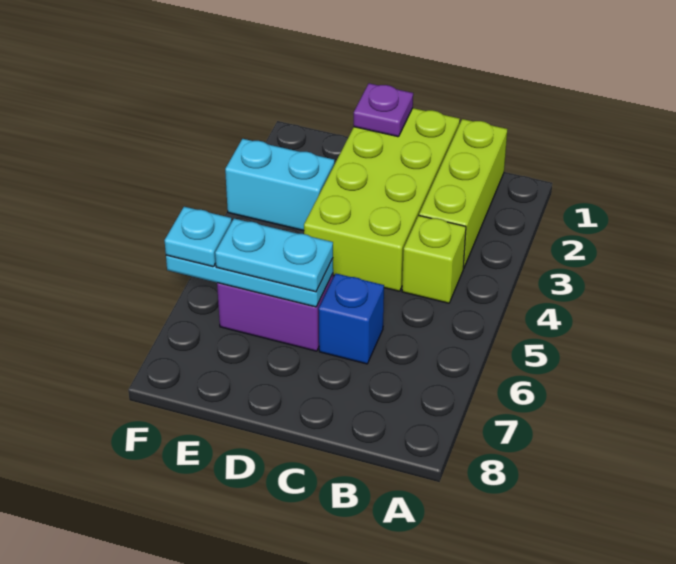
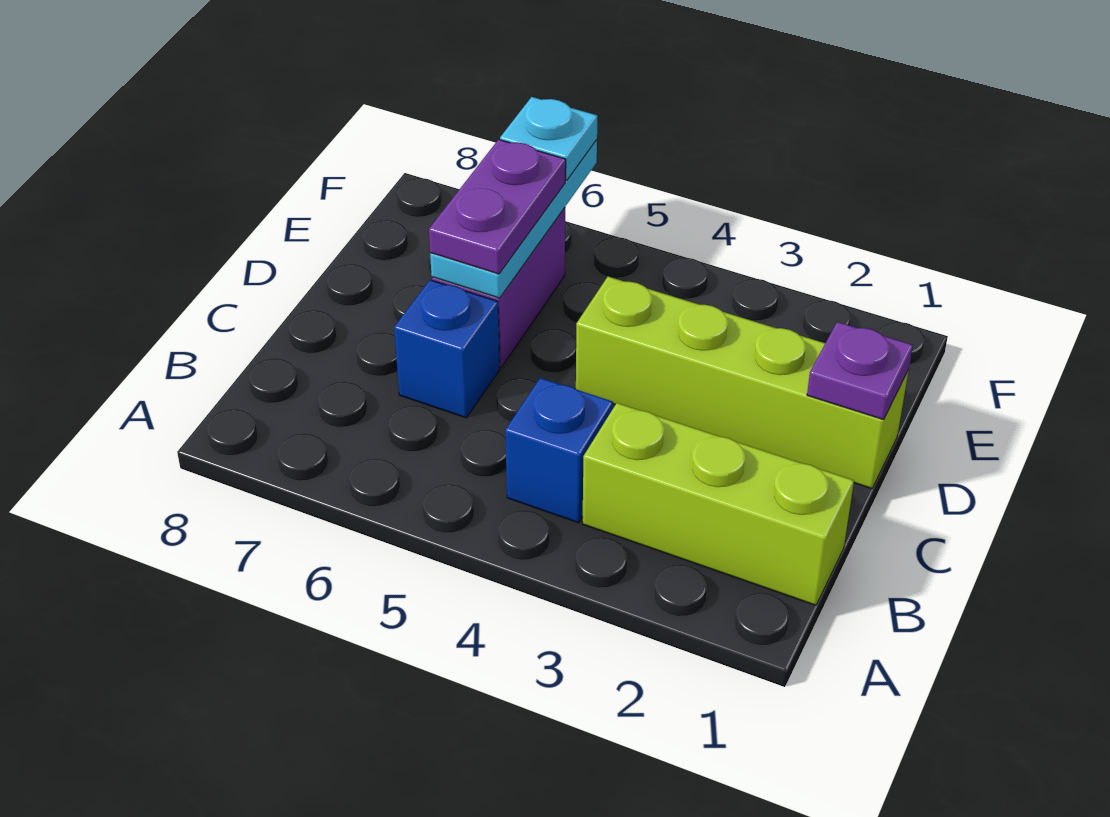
lime 1x1 brick [402,216,466,303] -> blue 1x1 brick [505,378,613,523]
lime 2x4 brick [304,108,460,291] -> lime 1x4 brick [576,277,909,489]
cyan 1x2 plate [215,218,333,292] -> purple 1x2 plate [429,139,566,274]
cyan 1x2 brick [225,139,335,231] -> none

